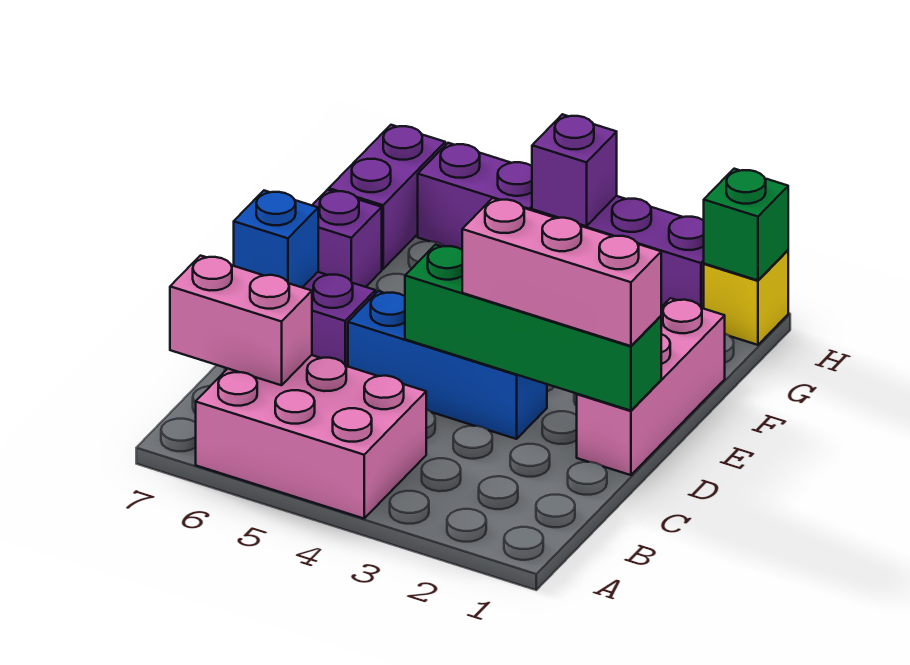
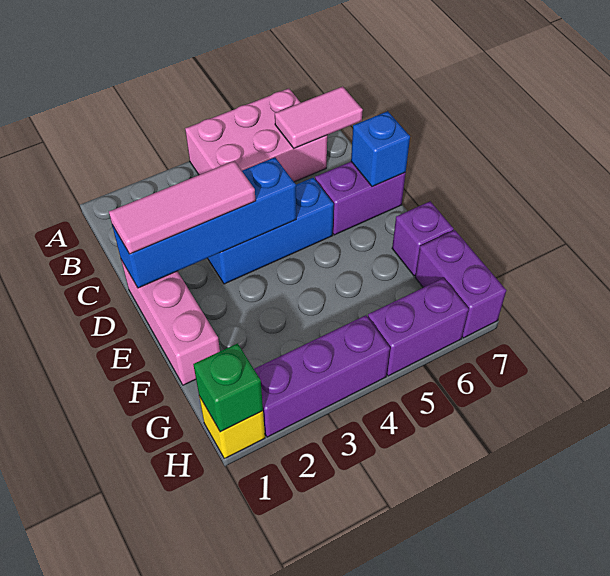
pink 1x2 brick [170,256,312,385] -> pink 1x2 tile [275,86,363,148]
green 1x4 brick [405,245,661,411] -> blue 1x4 brick [112,157,296,288]
pink 1x3 brick [462,198,661,346] -> pink 1x3 tile [109,161,256,254]
purple 1x1 brick [532,114,617,226] -> none

